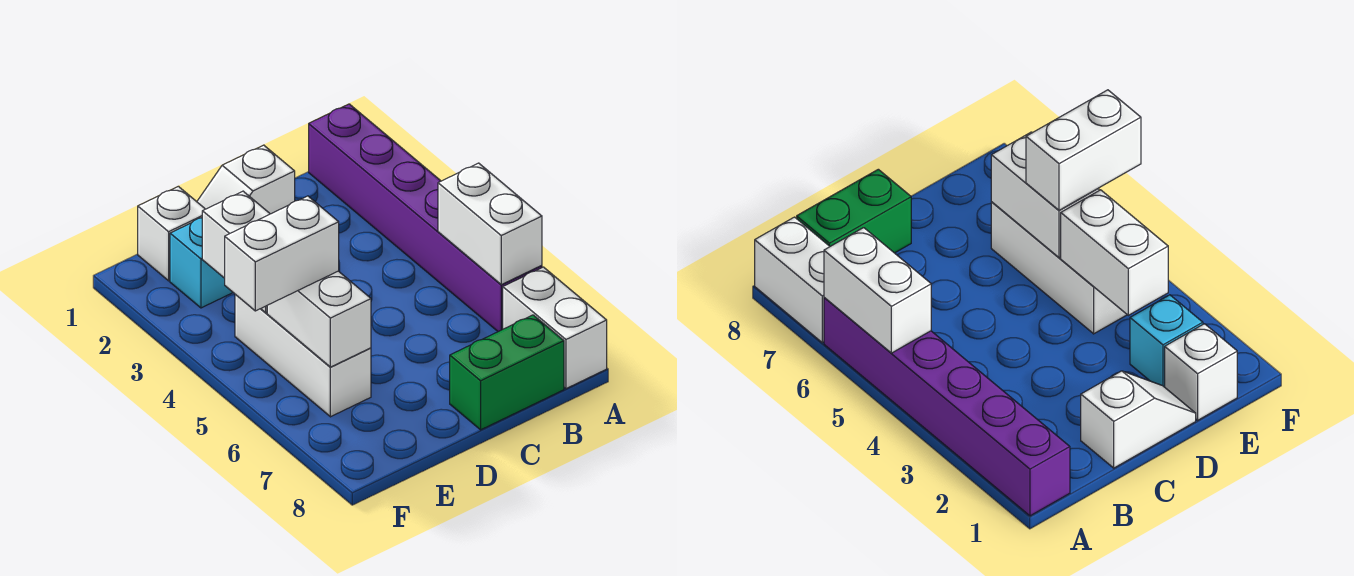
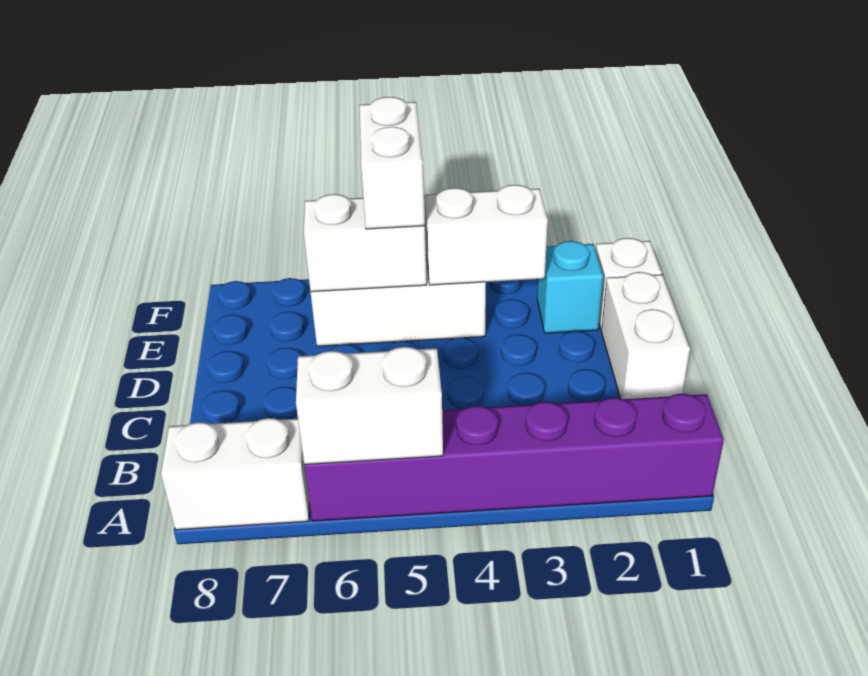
green 1x2 brick [450,315,564,430] -> none
white 1x2 slope [197,145,295,214] -> white 1x2 brick [601,272,690,399]

